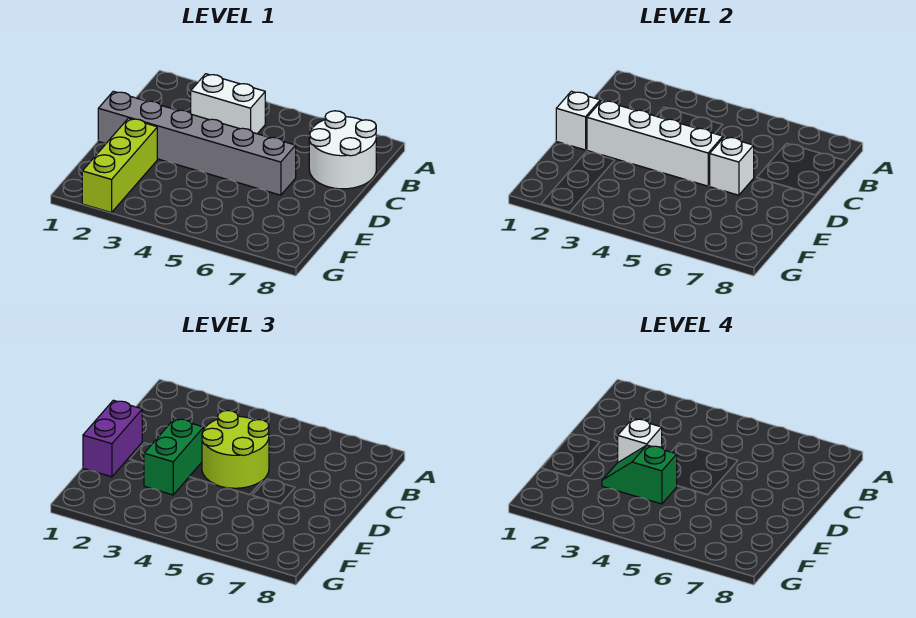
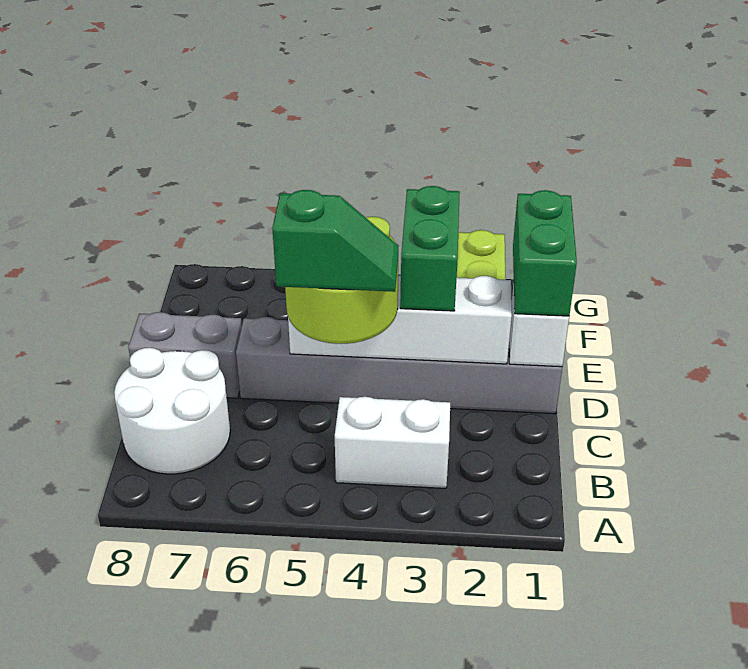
purple 1x2 brick [83,400,142,477] -> green 1x2 brick [513,190,577,316]
white 1x1 brick [618,418,662,462] -> none
white 1x1 brick [710,137,754,195] -> none
none -> grey 1x2 brick [128,312,242,398]
green 1x2 slope [602,445,677,504] -> green 1x2 slope moved to [272,190,398,292]

